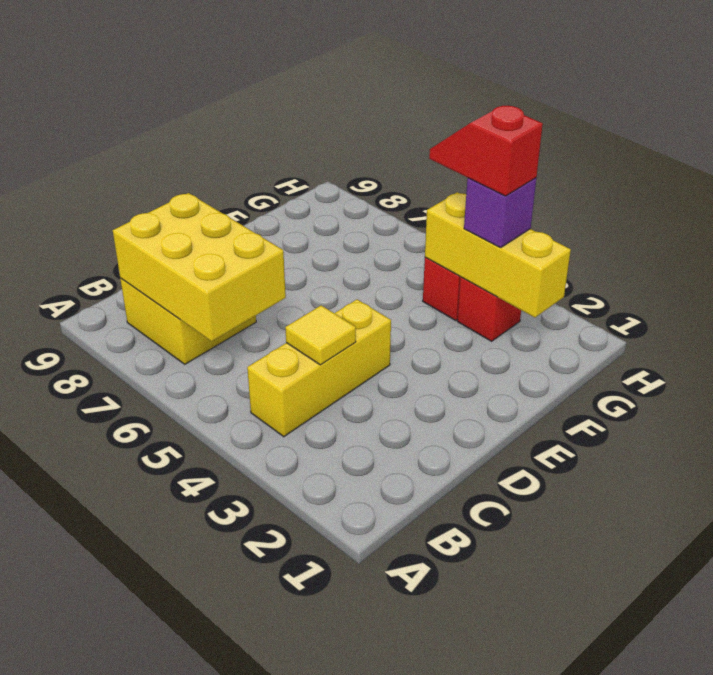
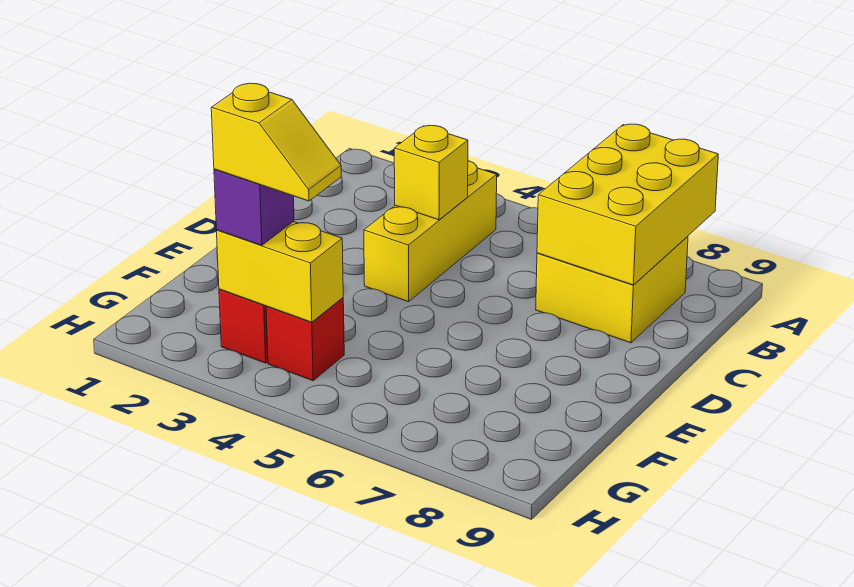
yellow 2x3 brick [113,193,286,341] -> yellow 2x3 brick turned to [537,124,718,285]
yellow 1x1 tile [285,305,356,365] -> yellow 1x1 brick [394,125,468,220]
yellow 1x3 brick [425,192,571,318] -> yellow 1x2 brick [217,222,343,322]
red 1x2 slope [429,106,543,196] -> yellow 1x2 slope [211,83,341,201]

